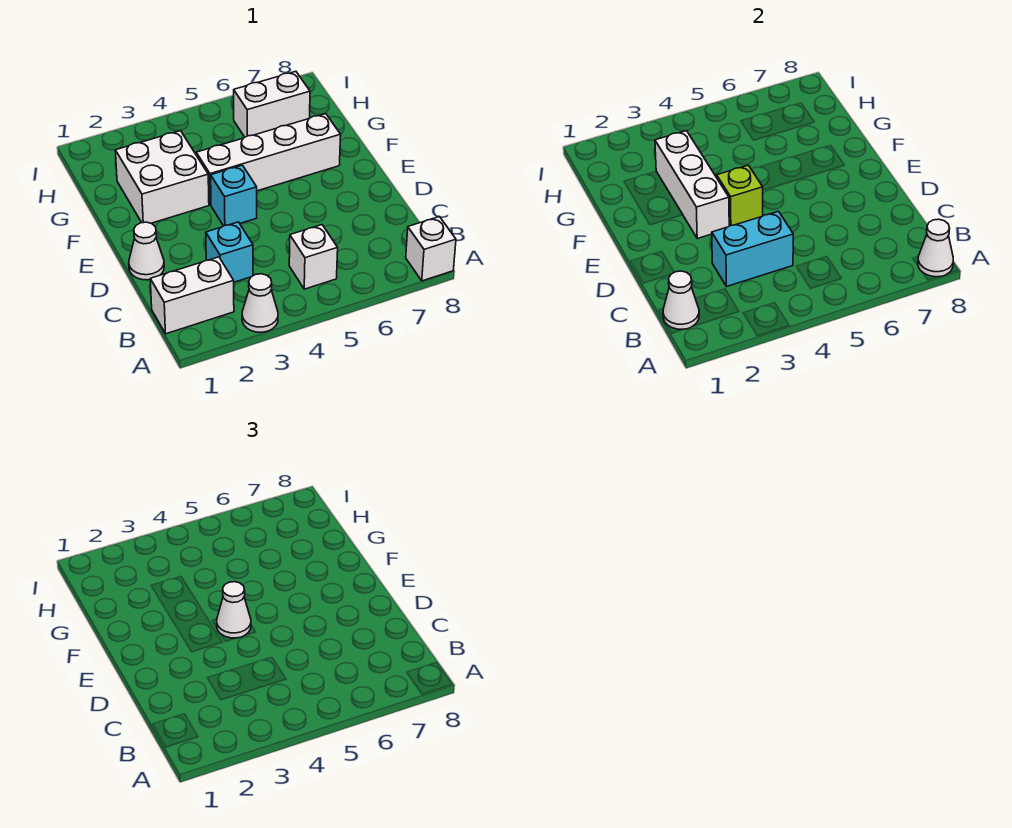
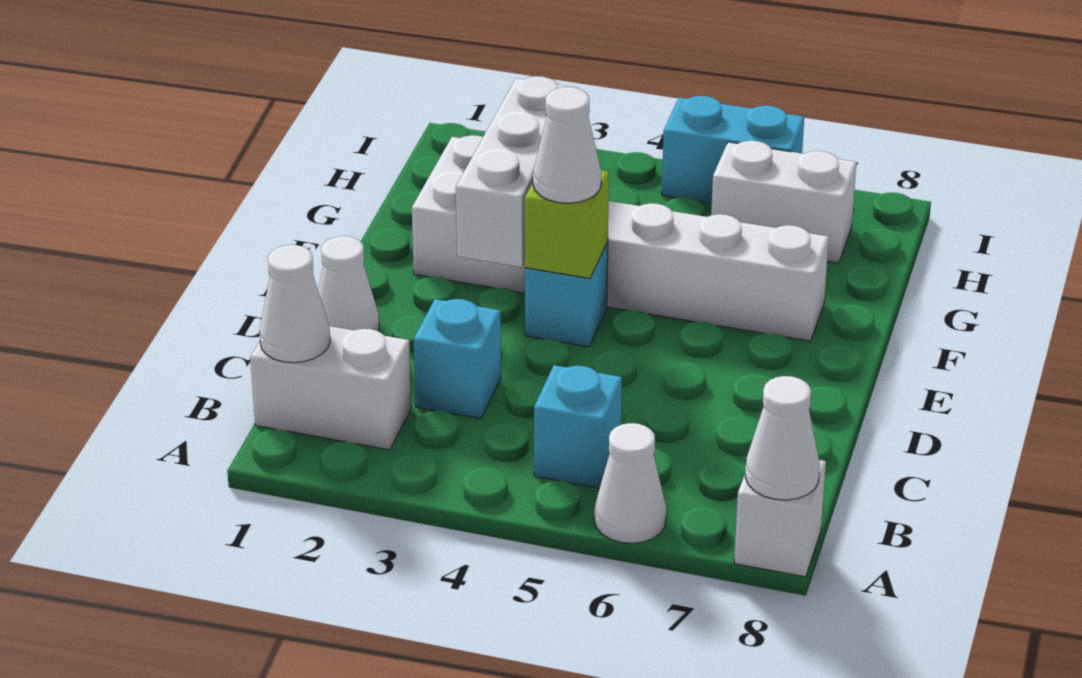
white 1x1 cone [242,274,278,332] -> white 1x1 cone moved to [594,423,666,543]
white 1x1 brick [289,225,338,289] -> cyan 1x1 brick [534,365,622,488]
cyan 1x2 brick [712,211,793,286] -> cyan 1x2 brick moved to [662,96,804,204]

